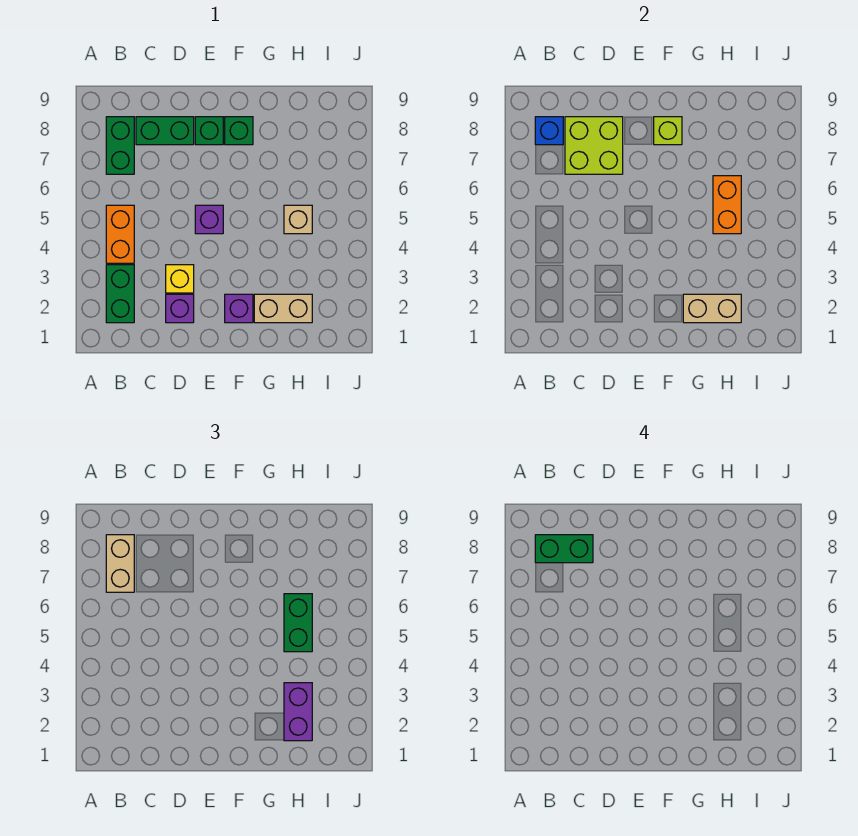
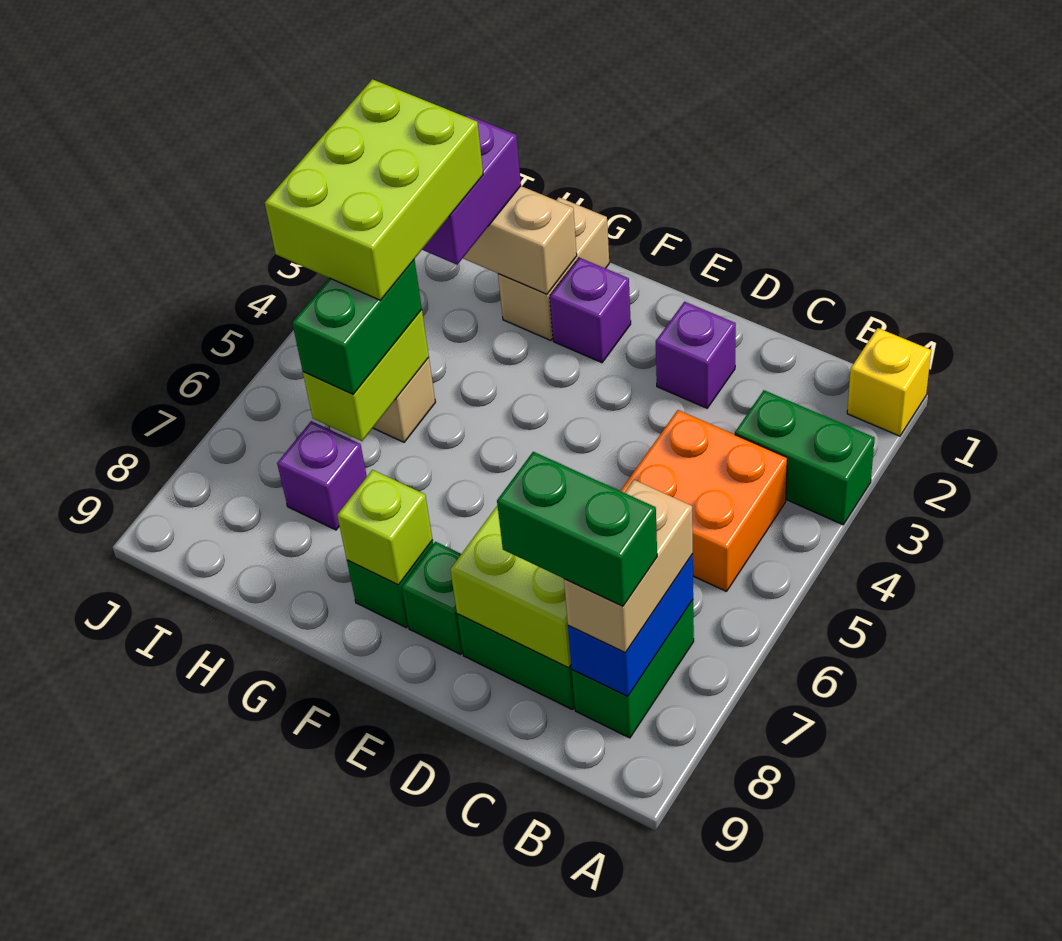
green 1x2 brick [106,265,134,323] -> green 1x2 brick turned to [735,390,875,525]
orange 1x2 brick [106,205,134,263] -> orange 2x2 brick [621,410,787,592]
blue 1x1 brick [535,117,563,145] -> blue 1x2 brick [568,554,693,697]
yellow 1x1 brick [166,265,194,293] -> yellow 1x1 brick moved to [847,328,931,436]
purple 1x1 brick [195,205,223,234] -> purple 1x1 brick moved to [277,421,367,530]
tan 1x2 brick [254,294,312,323] -> tan 1x2 brick turned to [498,197,609,341]
none -> lime 2x3 brick [265,79,483,300]
orange 1x2 brick [713,176,741,234] -> lime 1x2 brick [303,310,429,441]

